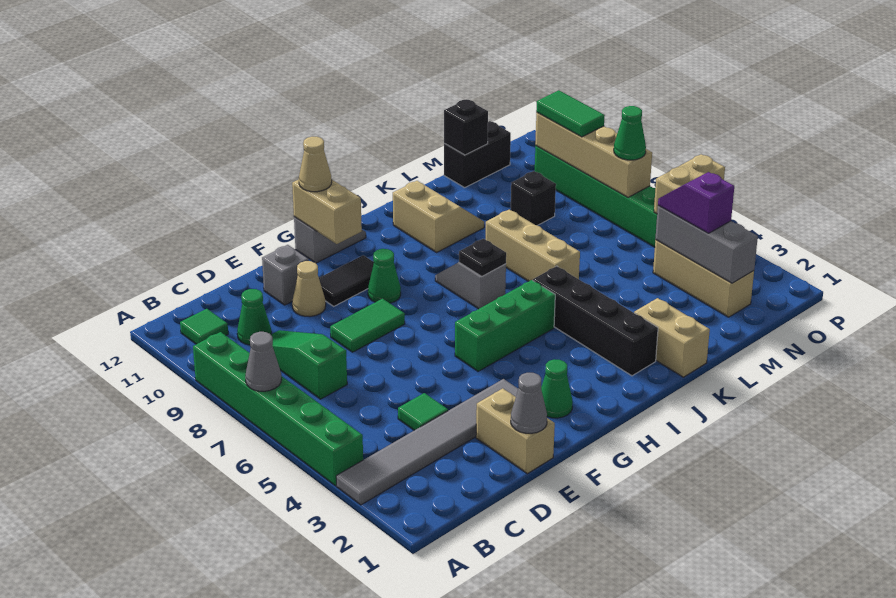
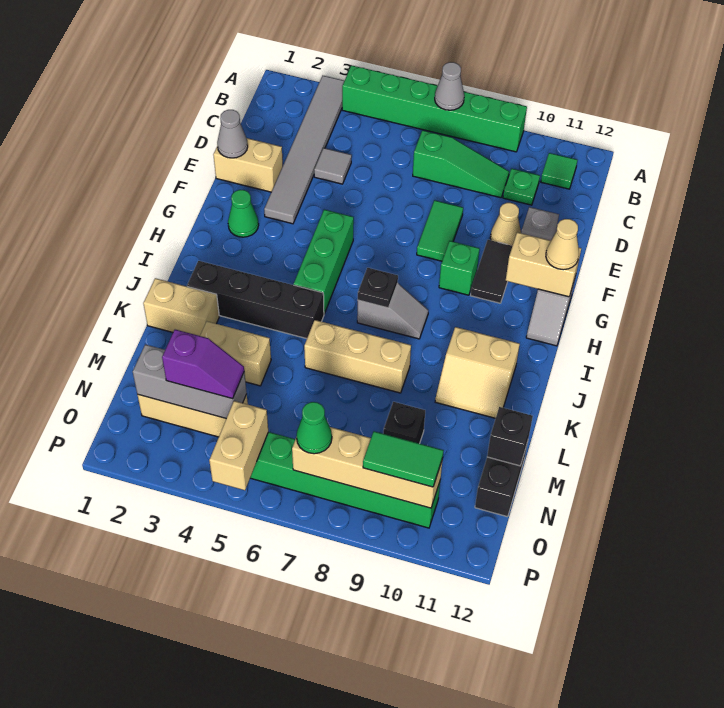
green 1x1 cone [237,289,271,345] -> green 1x1 plate [503,169,540,205]
green 1x1 tile [398,393,448,430] -> grey 1x1 tile [314,148,352,184]
green 1x1 cone [368,249,401,303] -> green 1x1 brick [439,241,480,295]
none -> tan 1x2 brick [200,322,271,386]

